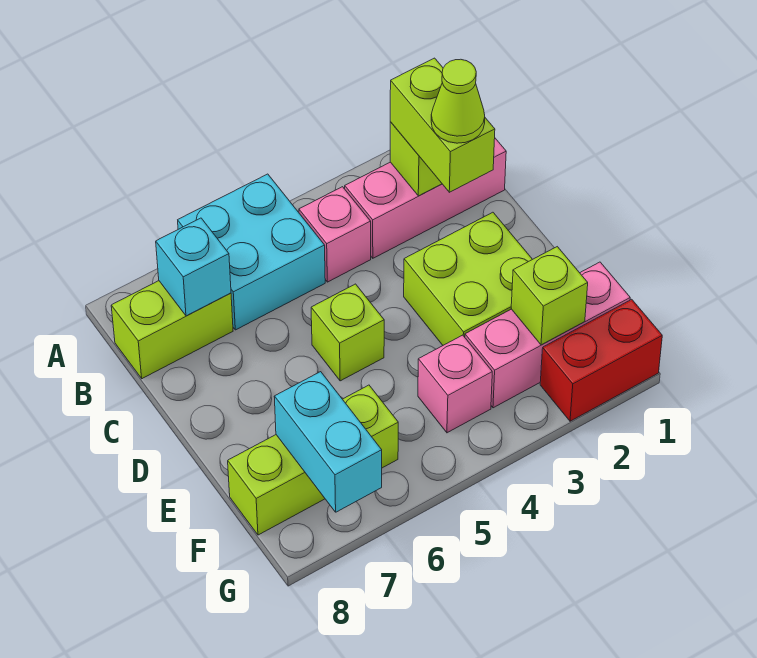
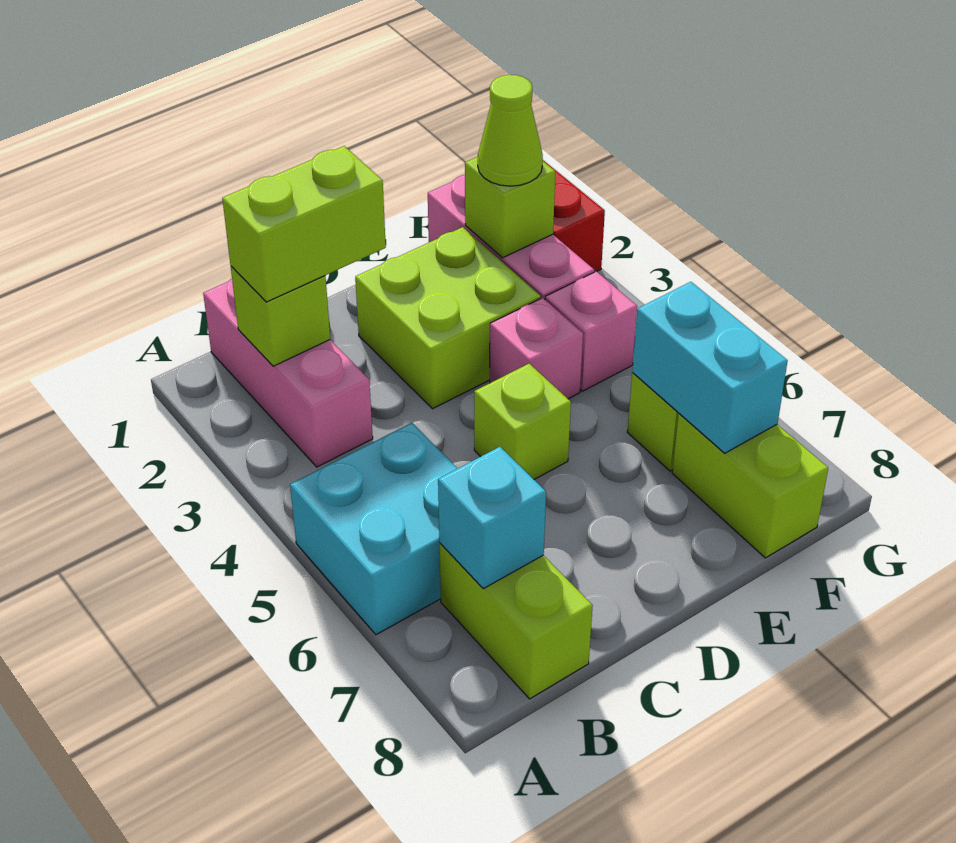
pink 1x1 brick [299,187,371,282] -> pink 1x1 brick moved to [490,298,583,399]
lime 1x1 cone [431,59,485,143] -> lime 1x1 cone moved to [478,75,543,186]
cyan 1x2 brick [274,372,382,512] -> cyan 1x2 brick turned to [632,282,788,453]

